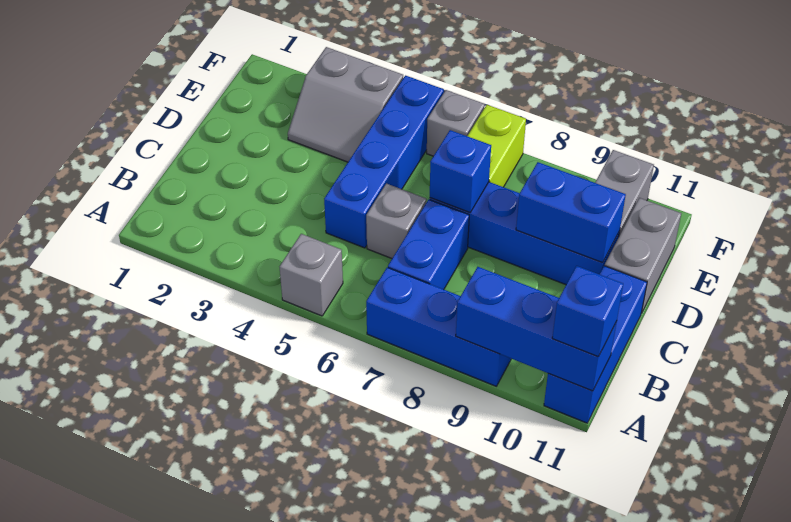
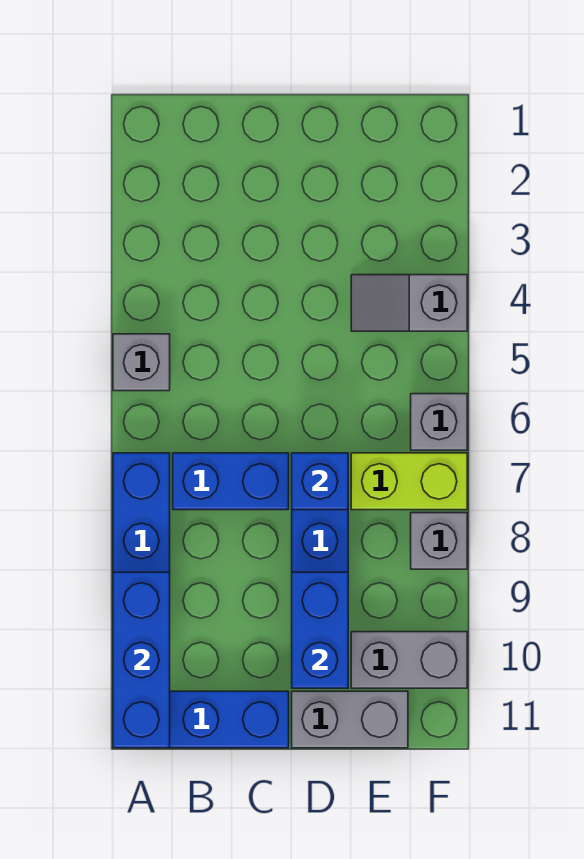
blue 1x1 brick [552,266,623,357] -> none
blue 1x4 brick [324,76,444,248] -> none
grey 1x1 brick [366,184,427,258] -> grey 1x1 brick moved to [411,513,467,569]
grey 2x2 slope [288,47,403,162] -> grey 1x2 slope [351,275,467,331]

